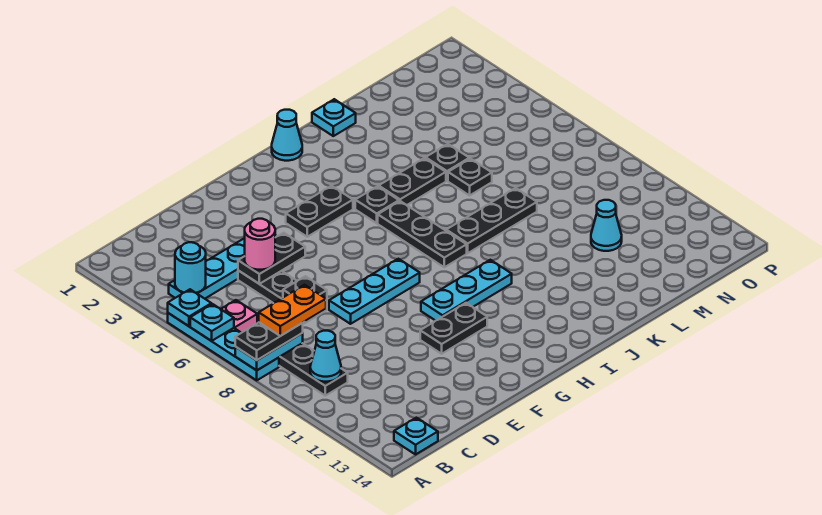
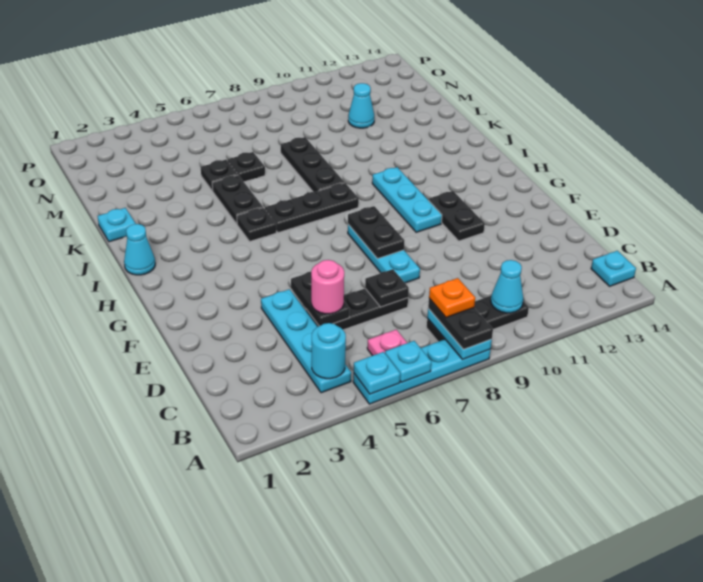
orange 1x2 plate [259,285,326,336] -> orange 1x1 plate [429,278,475,317]
black 1x2 plate [286,186,353,237] -> black 1x2 plate moved to [348,206,405,259]

